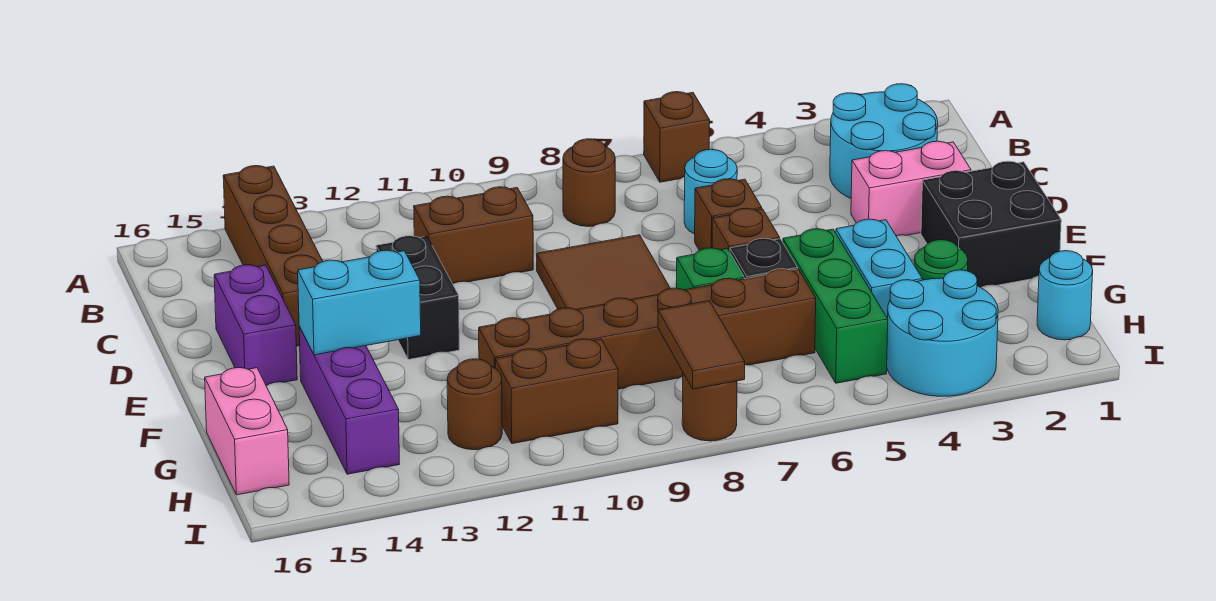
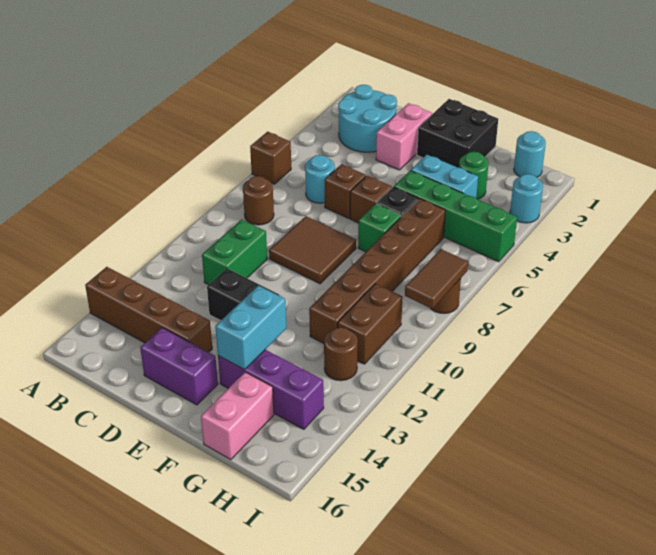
brown 1x2 brick [414,187,533,284] -> green 1x2 brick [202,220,267,285]
green 1x3 brick [783,229,888,383] -> green 1x4 brick [394,171,517,262]
pink 1x2 brick [205,368,289,495] -> pink 1x2 brick turned to [201,372,274,460]
cyan 2x2 round brick [887,270,998,396] -> cyan 1x1 round brick [510,174,543,223]
brown 1x2 tile [658,301,745,389] -> brown 1x2 tile turned to [405,249,468,309]

